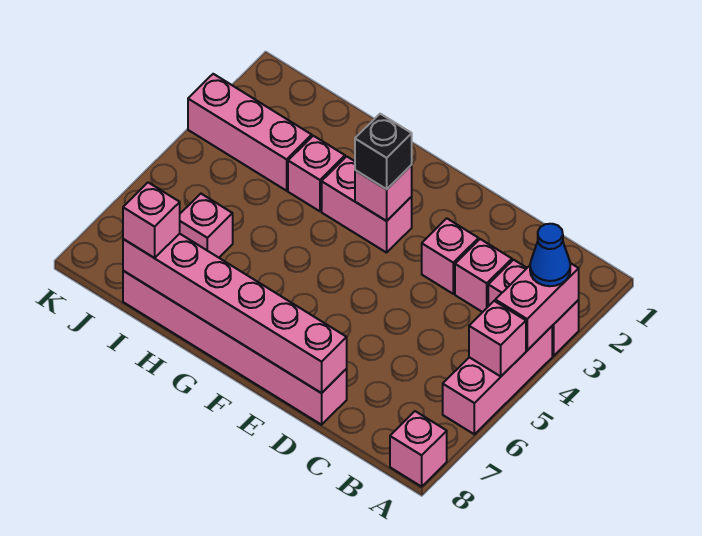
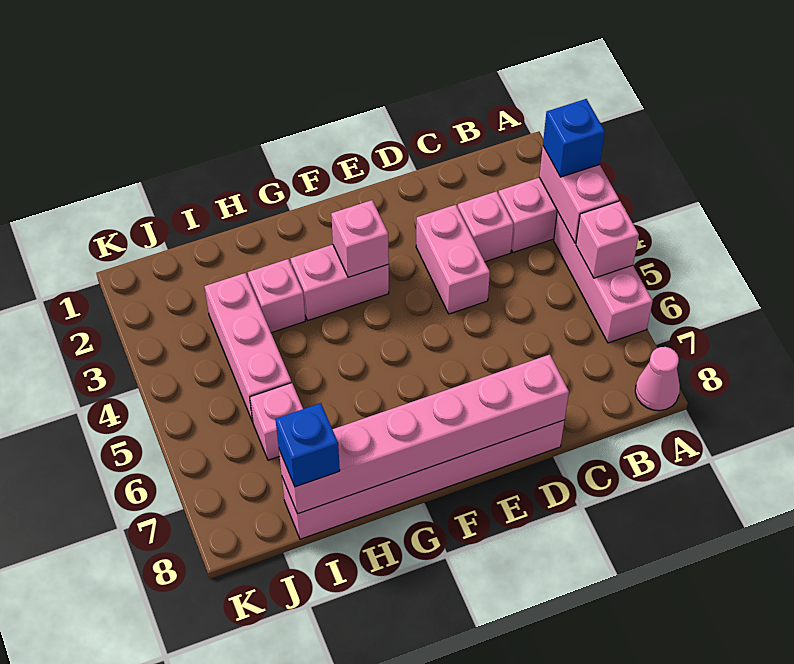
blue 1x1 cone [530,224,570,286] -> blue 1x1 brick [543,99,605,177]
pink 1x1 brick [390,411,447,487] -> pink 1x1 cone [635,347,680,411]
pink 1x1 brick [422,218,479,294] -> pink 1x2 brick [416,205,490,314]
black 1x1 brick [355,114,412,189] -> none
pink 1x3 brick [188,74,312,191] -> pink 1x3 brick turned to [205,273,291,422]
pink 1x1 brick [123,183,180,258] -> blue 1x1 brick [275,403,340,487]

